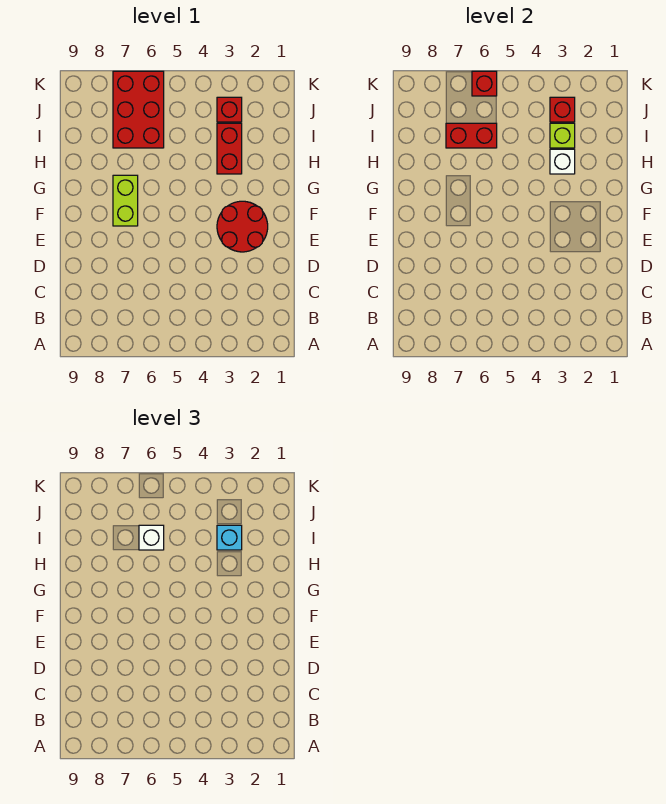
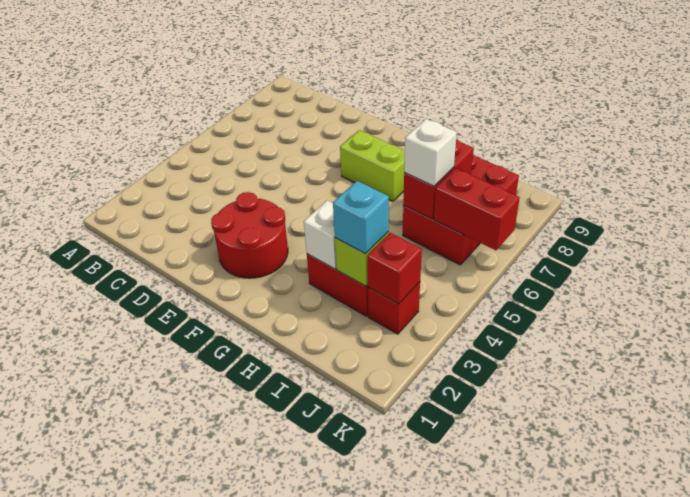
red 2x3 brick [113,71,164,148] -> red 2x3 brick turned to [403,154,519,265]
red 1x1 brick [472,71,497,96] -> red 1x2 brick [434,168,520,250]

